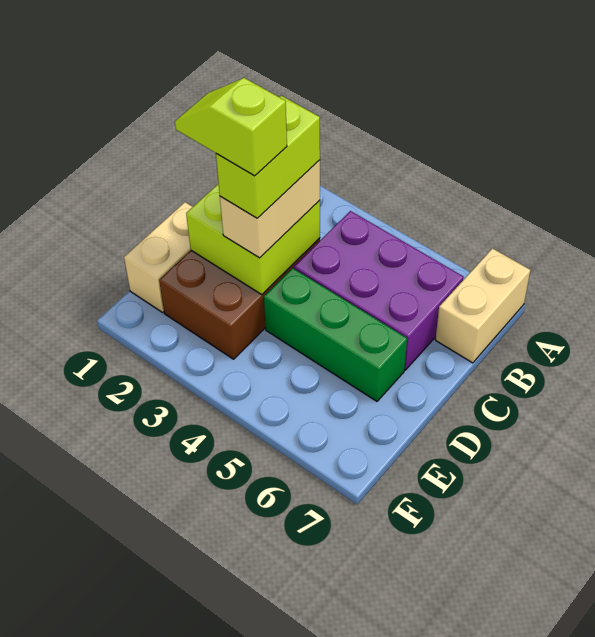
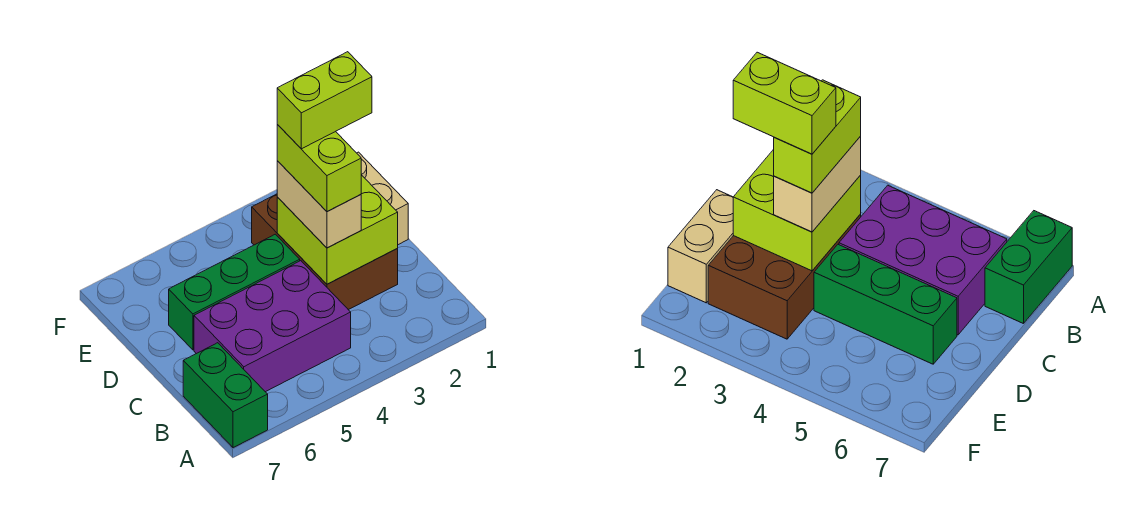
tan 1x2 brick [435,248,530,363] -> green 1x2 brick [183,343,268,448]
lime 1x2 slope [175,78,287,176] -> lime 1x2 brick [277,52,372,149]

